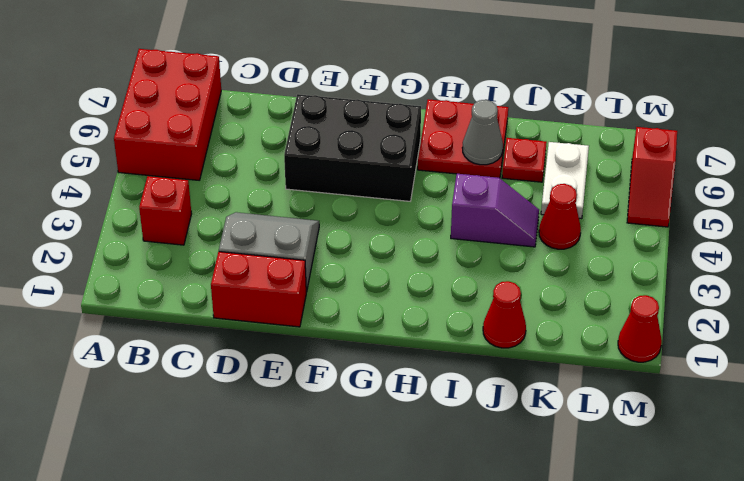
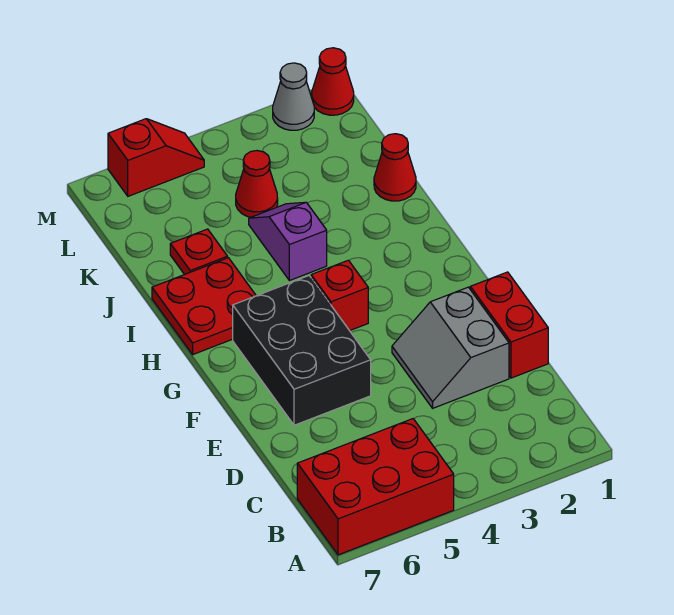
red 1x1 brick [139,176,192,245] -> red 1x1 brick moved to [311,260,368,331]
grey 1x1 cone [462,100,503,165] -> grey 1x1 cone moved to [273,63,314,130]
white 1x2 plate [541,142,589,219] -> none

